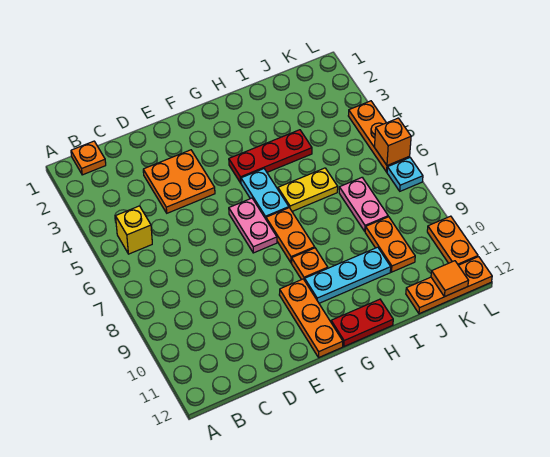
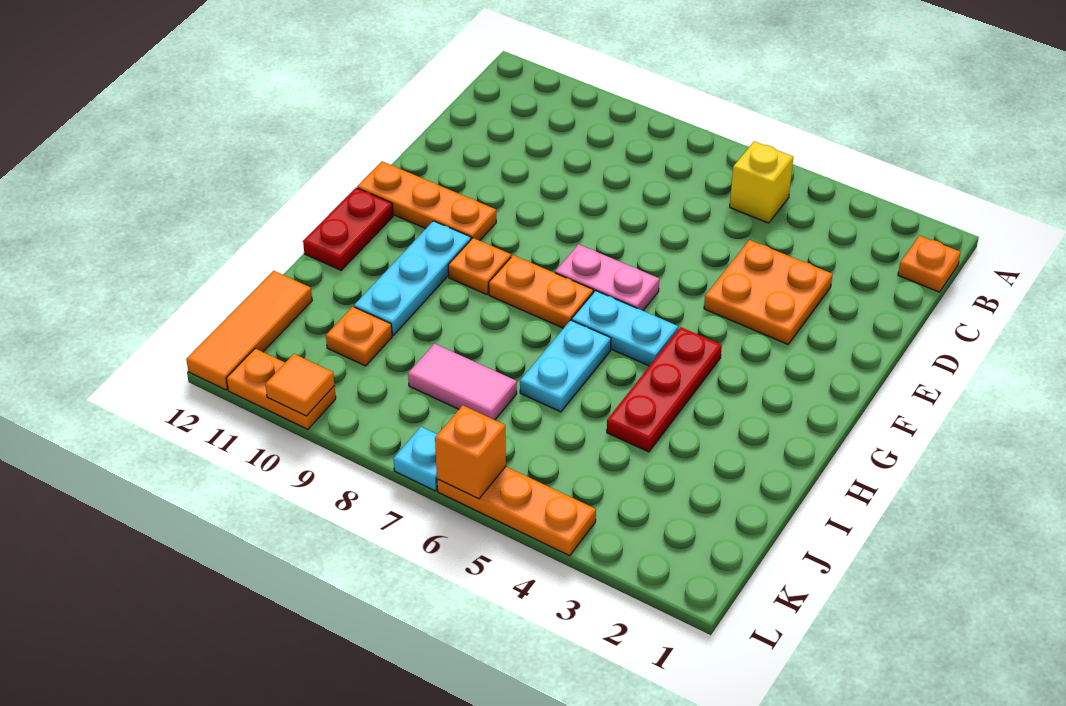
yellow 1x2 plate [278,168,338,211] -> cyan 1x2 plate [520,320,611,412]
pink 1x2 plate [339,178,388,231] -> pink 1x2 tile [408,344,517,420]
orange 1x2 plate [365,217,415,272] -> orange 1x1 plate [326,307,392,366]
orange 1x3 plate [406,257,492,314] -> orange 1x3 tile [186,271,312,390]
orange 1x1 tile [431,261,469,297] -> orange 1x1 tile moved to [265,354,334,416]

